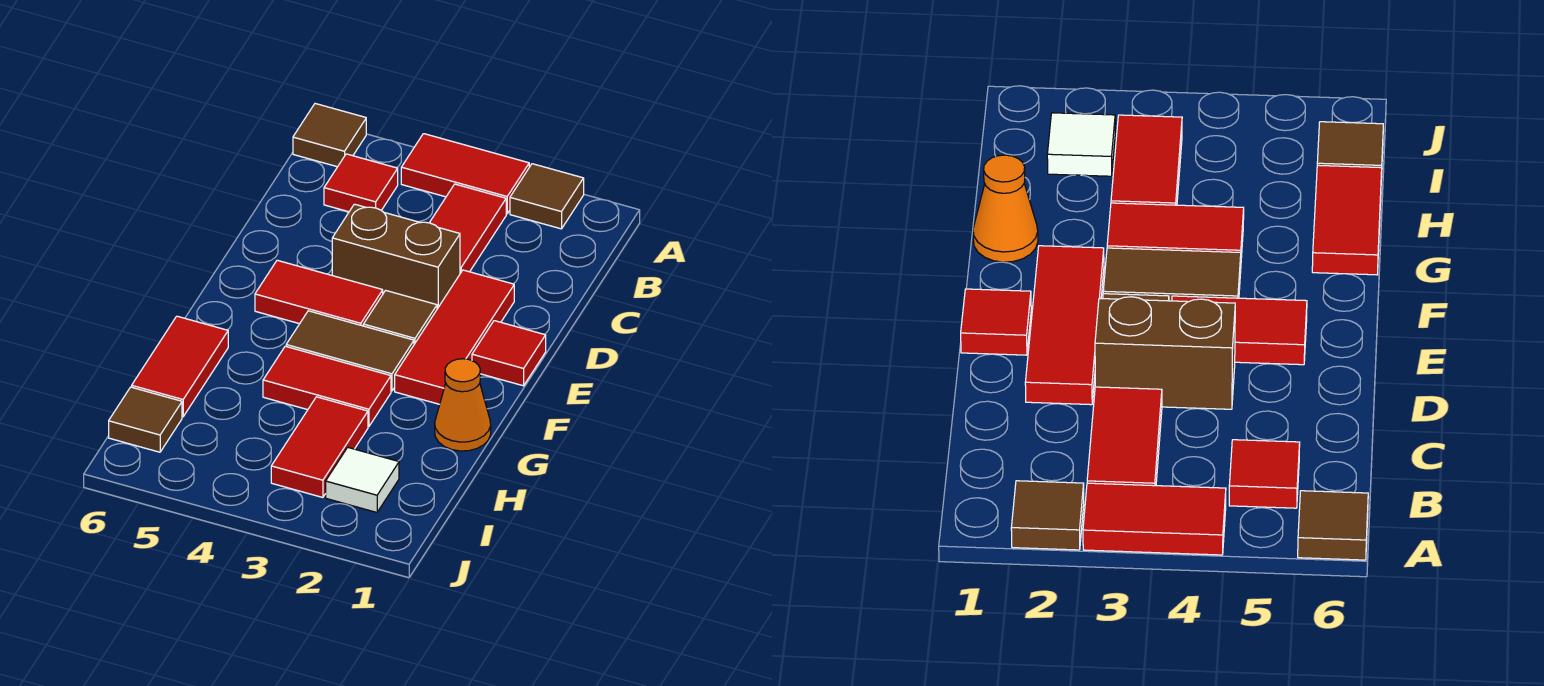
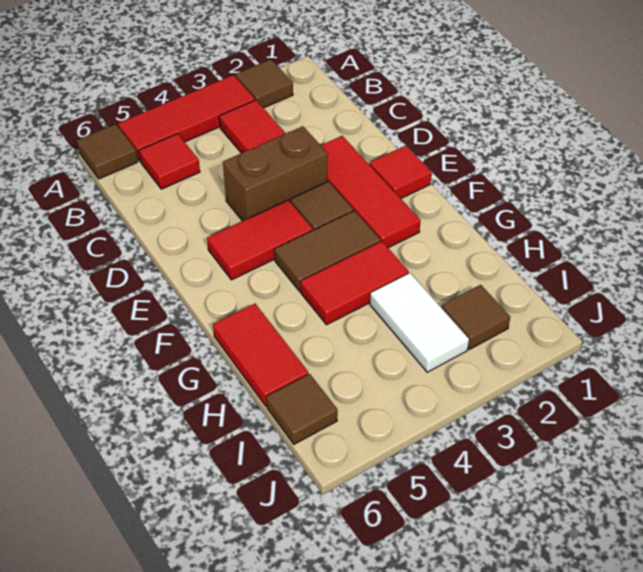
red 1x2 tile [401,134,529,214] -> red 1x3 tile [118,75,255,161]
orange 1x1 cone [435,359,491,451] -> none
red 1x2 tile [271,397,368,497] -> white 1x2 tile [370,273,469,372]
white 1x1 tile [326,447,399,512] -> brown 1x1 tile [441,285,510,349]

